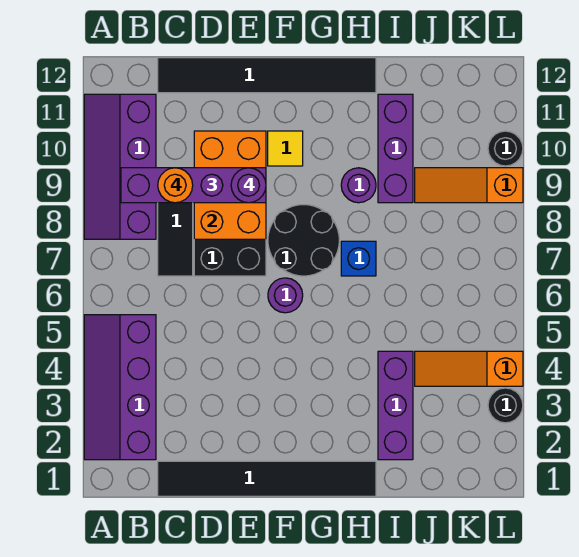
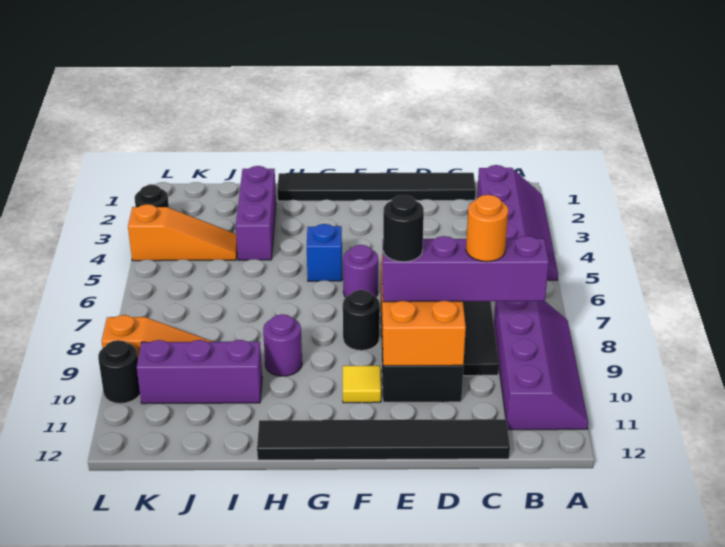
purple 1x1 round brick [231,168,266,203] -> black 1x1 round brick [383,195,424,262]
black 2x2 round brick [268,205,339,276] -> black 1x1 round brick [343,290,380,350]
blue 1x1 brick [341,241,376,276] -> blue 1x1 brick moved to [307,224,342,281]
purple 1x3 brick [378,94,413,203] -> purple 1x3 brick turned to [137,340,262,404]

